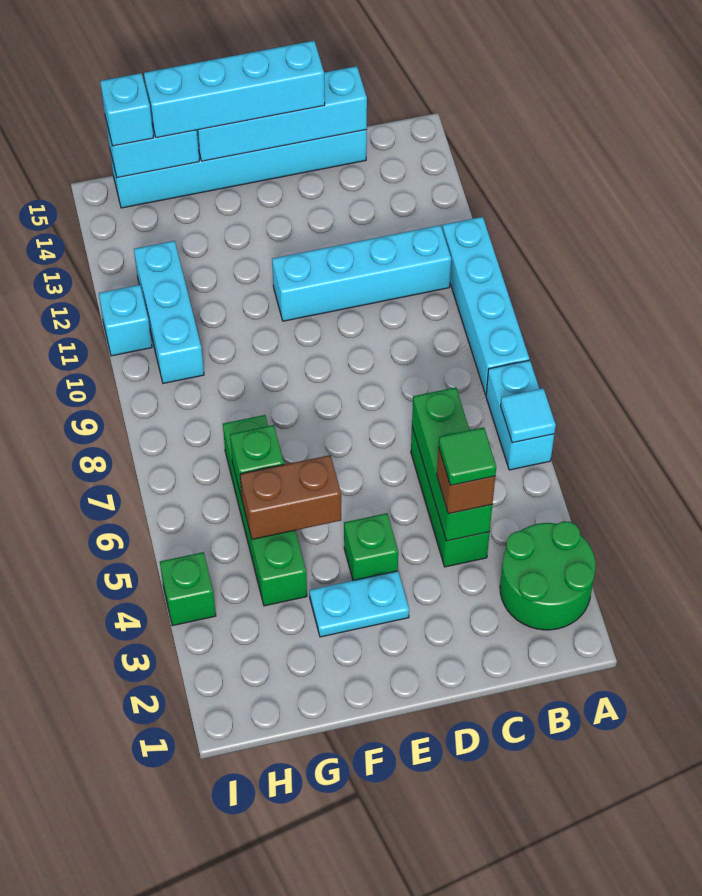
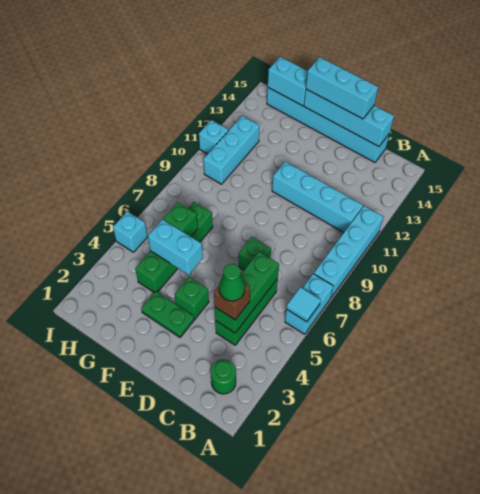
green 2x2 round brick [500,521,596,630] -> green 1x1 round brick [211,359,236,394]
green 1x1 tile [439,427,496,485] -> green 1x1 cone [219,264,245,301]
cyan 1x4 brick [144,41,325,138] -> cyan 1x3 brick [306,57,378,119]
cyan 1x2 plate [310,571,409,637] -> green 1x2 plate [141,291,194,337]
brown 1x2 brick [240,455,341,539] -> cyan 1x2 brick [148,219,203,275]
cyan 1x1 brick [100,73,154,146] -> cyan 1x1 brick moved to [113,211,148,252]
green 1x1 brick [160,552,216,626] -> green 1x1 brick moved to [239,237,271,270]

